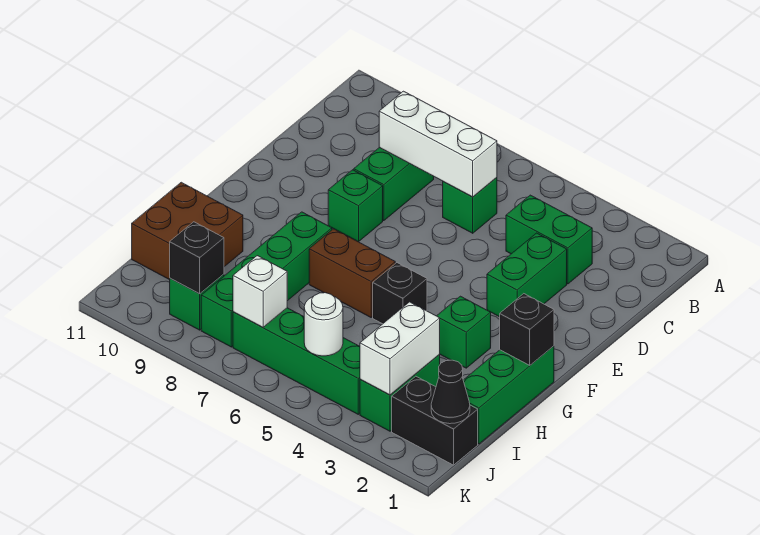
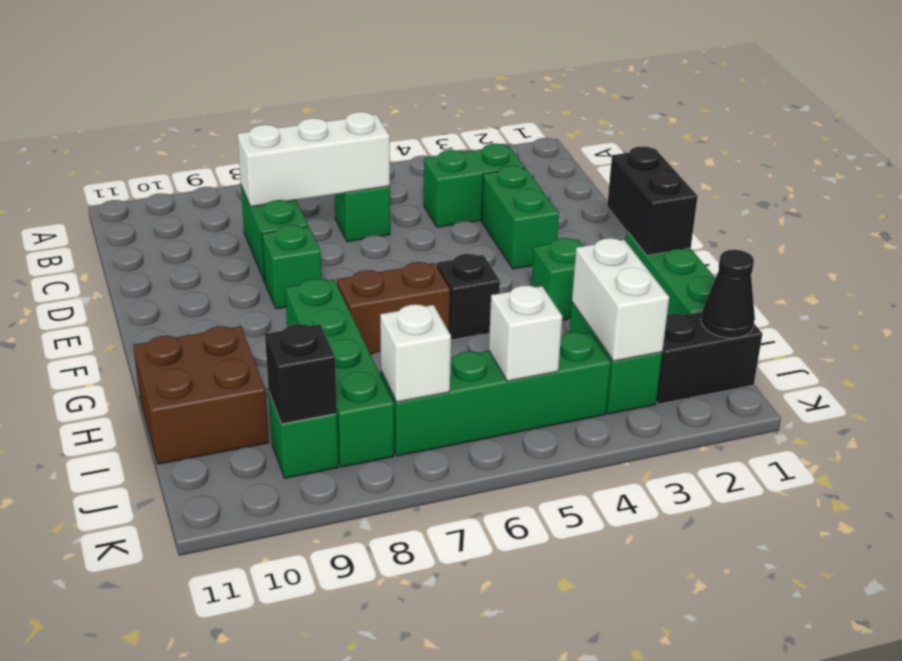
black 1x1 brick [500,294,554,365] -> black 1x2 brick [607,146,698,255]
white 1x1 round brick [304,293,343,356] -> white 1x1 brick [489,285,562,381]

